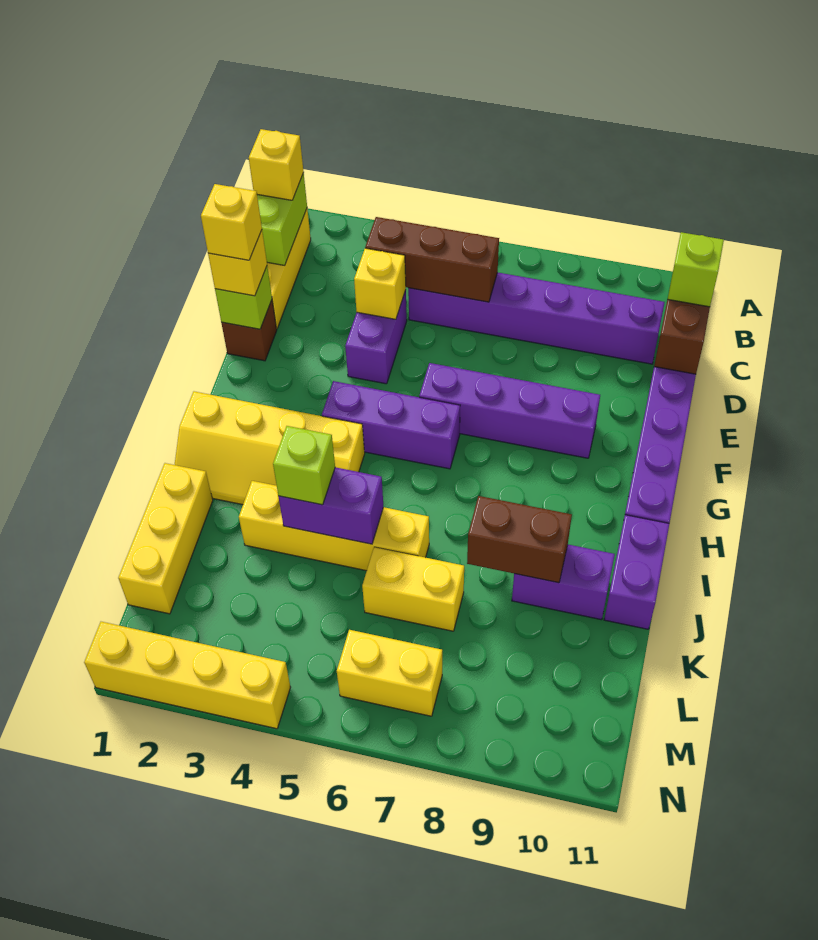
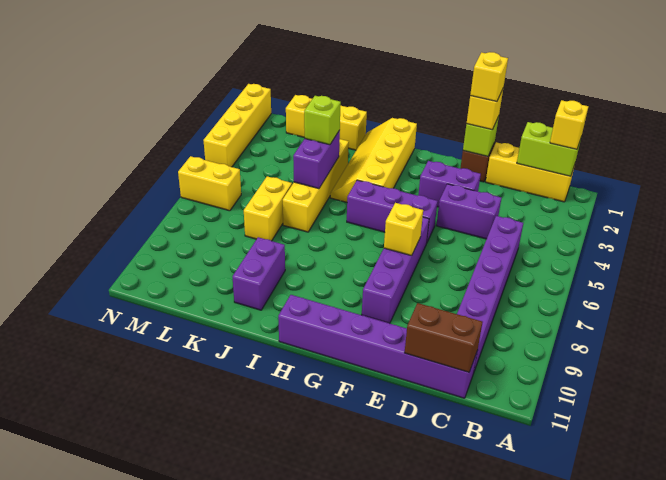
brown 1x3 brick [365,217,499,302] -> none
lime 1x1 brick [668,232,724,307] -> none
yellow 1x1 brick [354,248,406,319] -> yellow 1x1 brick moved to [384,203,423,256]
purple 1x3 brick [322,381,460,469] -> purple 1x3 brick turned to [347,180,438,242]
purple 1x2 brick [604,515,669,629] -> purple 1x2 brick moved to [418,161,481,207]
brown 1x2 brick [467,496,572,583] -> none
yellow 1x2 brick [337,630,442,716] -> yellow 1x2 brick turned to [178,156,241,211]

